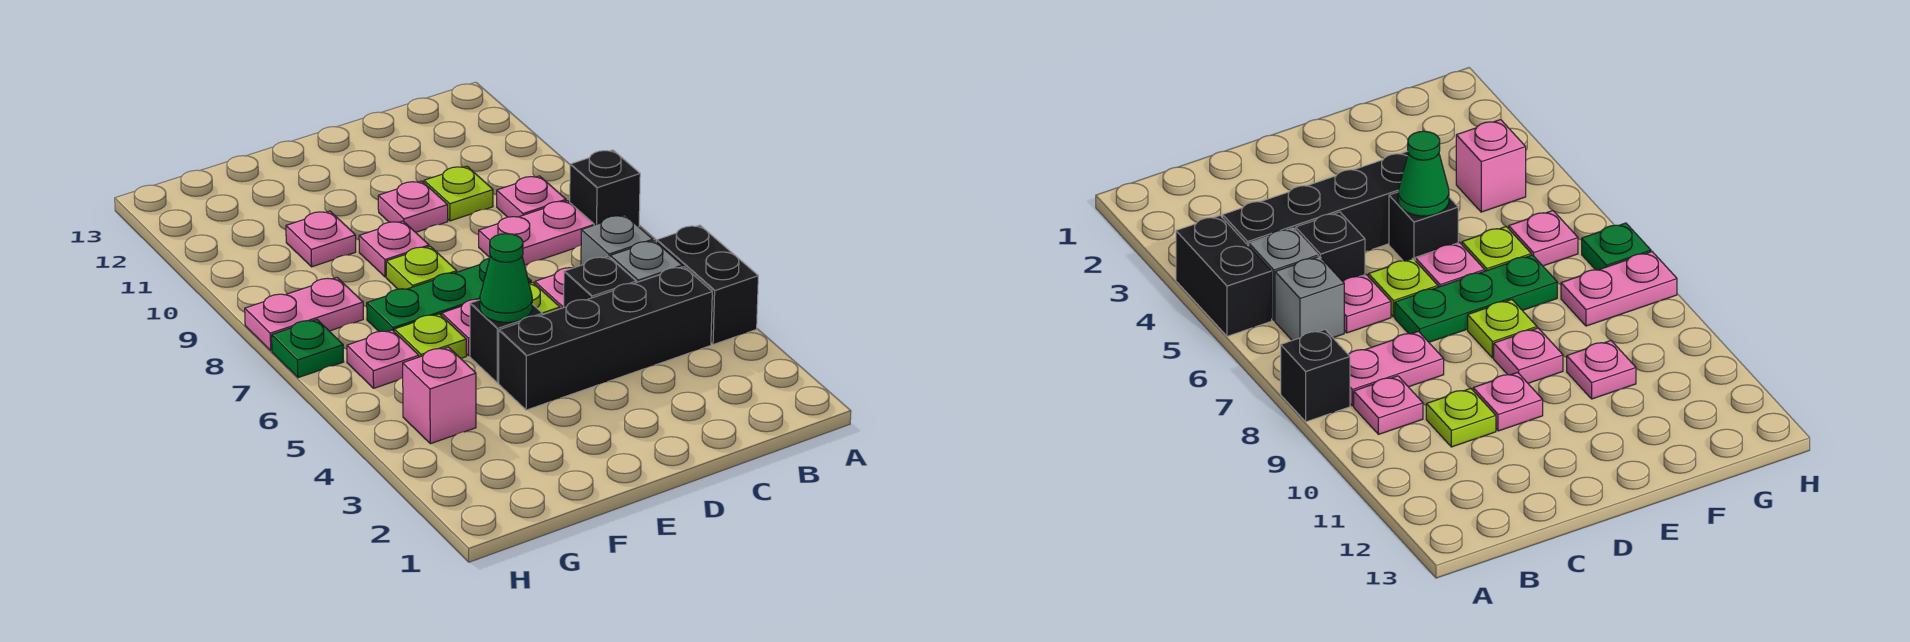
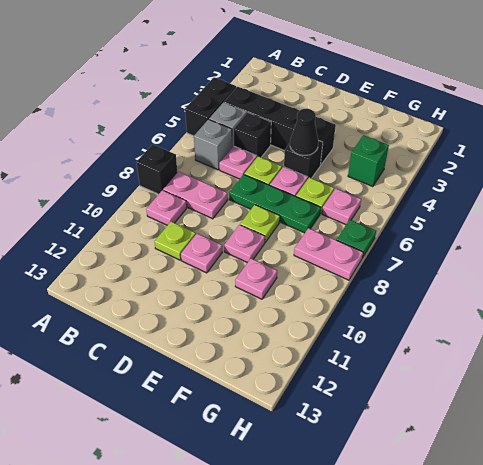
green 1x1 cone [480,234,533,322] -> black 1x1 cone [290,109,318,155]
pink 1x1 brick [403,347,476,444] -> green 1x1 brick [348,135,389,187]

